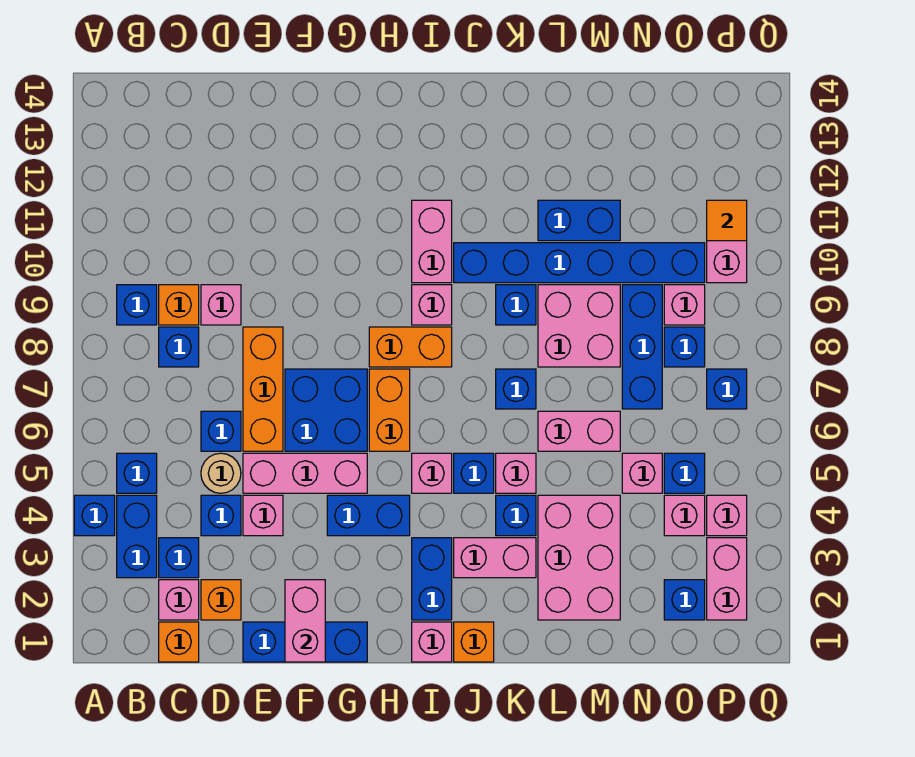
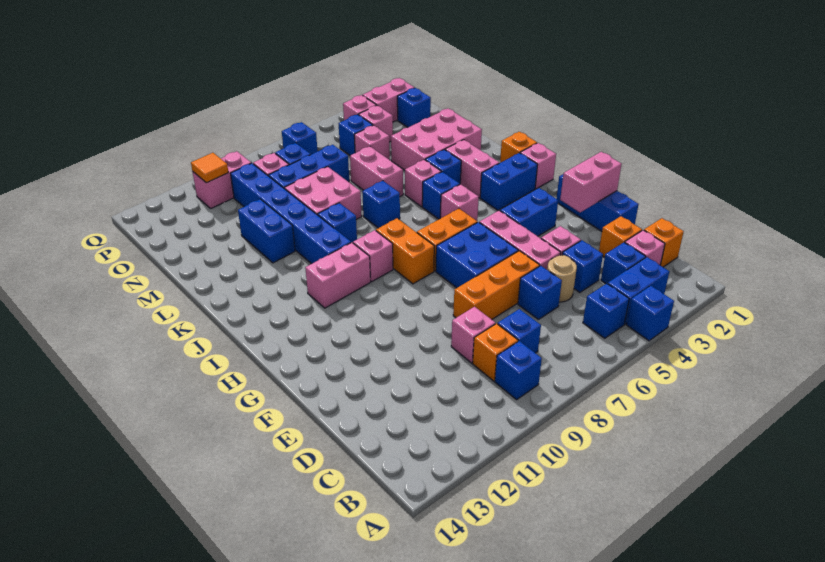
blue 1x2 brick [327,495,410,536] -> blue 1x2 brick turned to [500,188,558,236]

